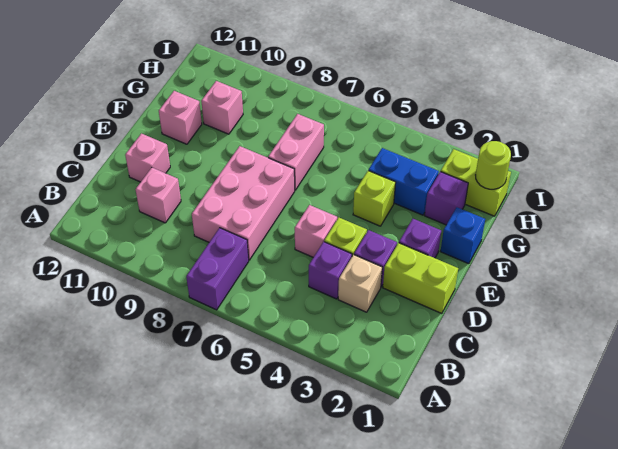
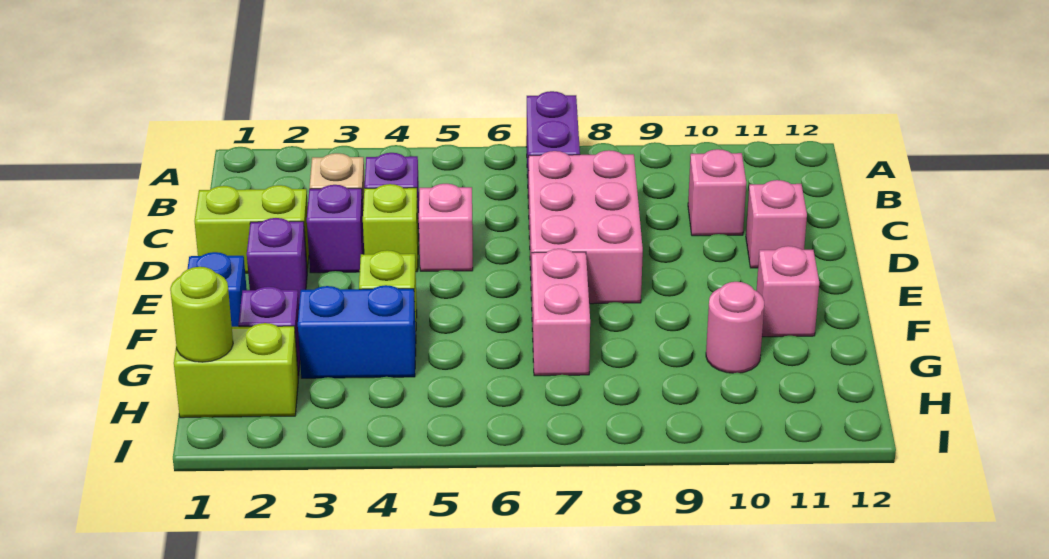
pink 1x1 brick [201,81,243,134] -> pink 1x1 round brick [706,282,764,373]

